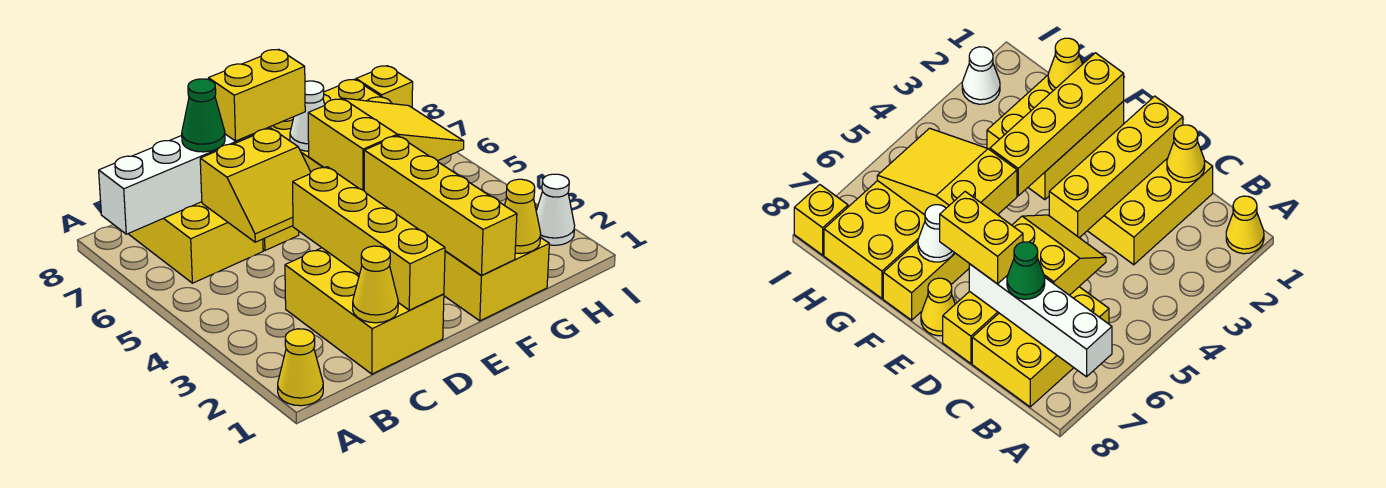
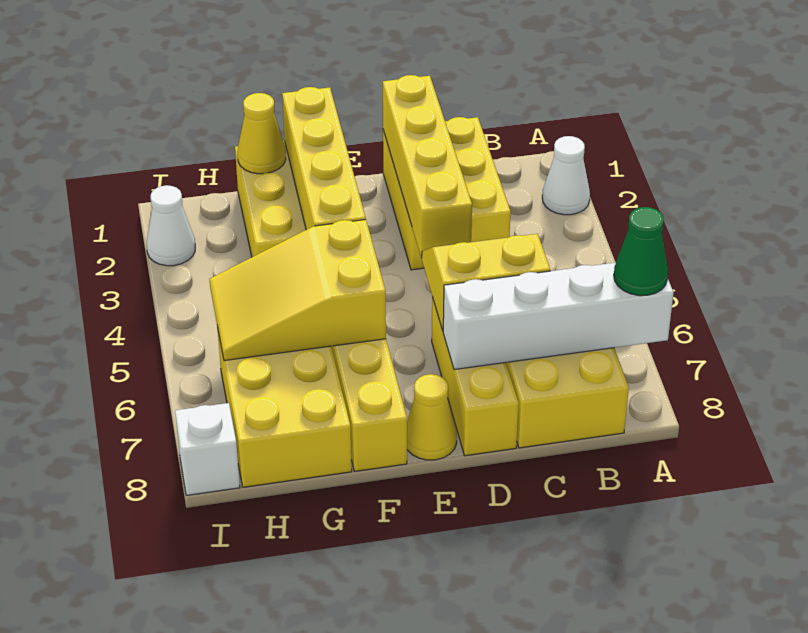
yellow 1x1 cone [278,329,323,406] -> none
yellow 1x1 cone [353,246,398,323] -> none
green 1x1 cone [182,79,225,152] -> green 1x1 cone moved to [614,207,668,296]
yellow 1x2 brick [208,49,305,141] -> none
white 1x1 cone [290,81,325,151] -> white 1x1 cone moved to [542,136,590,215]
yellow 1x1 brick [356,66,413,107] -> white 1x1 brick [175,403,240,495]

